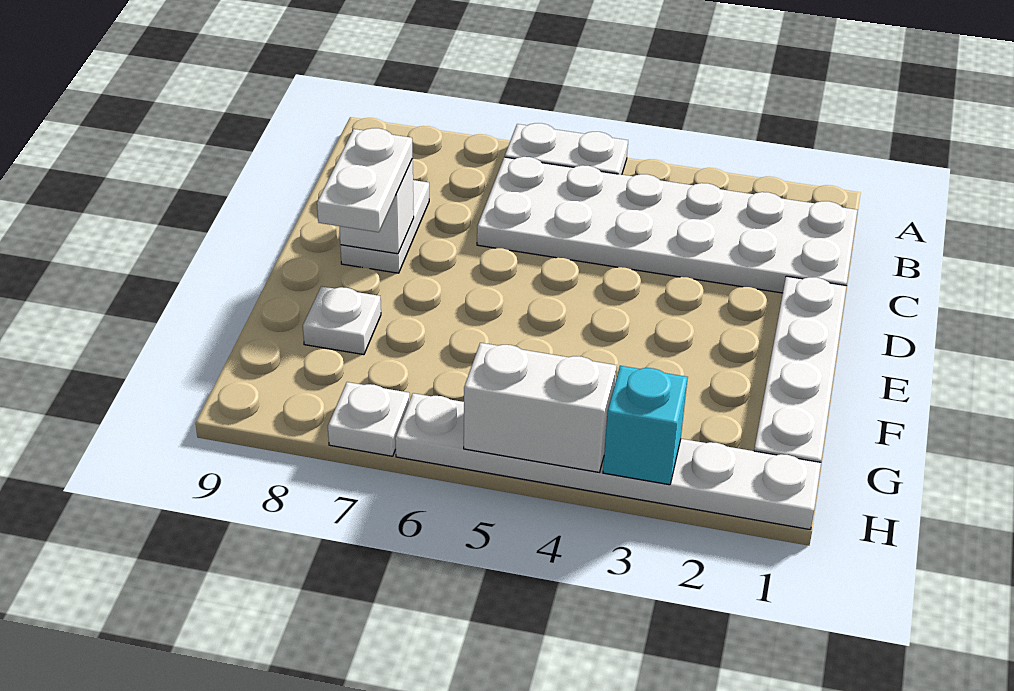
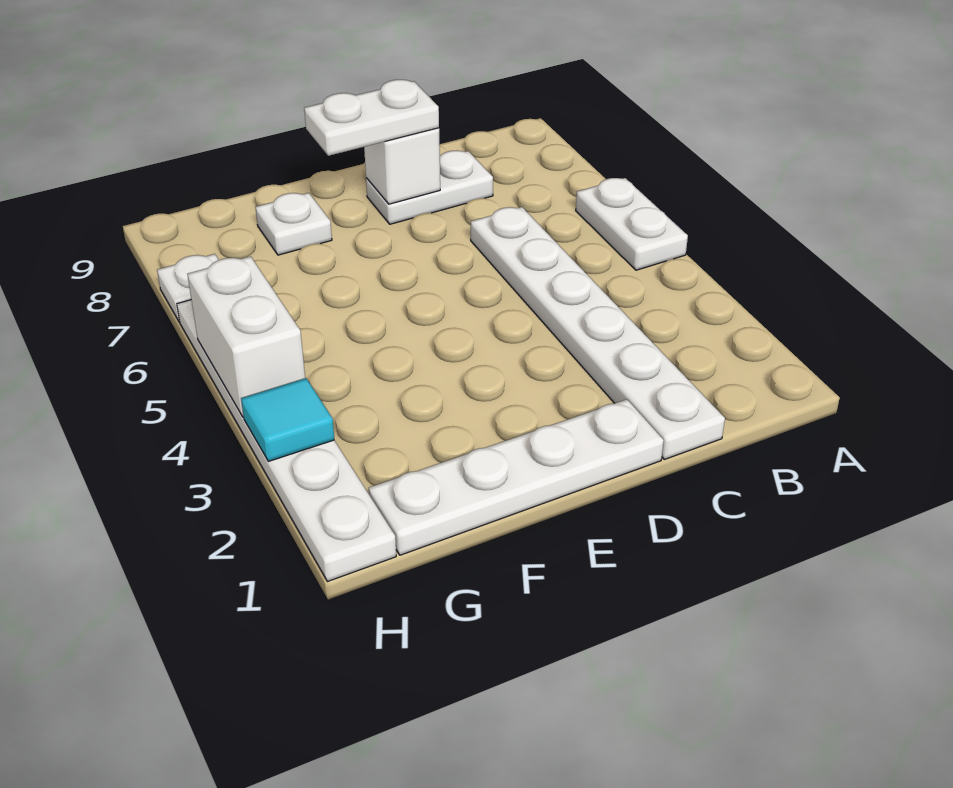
white 2x6 plate [477,157,857,293] -> white 1x6 plate [471,207,725,459]
cyan 1x1 brick [603,366,688,485] -> cyan 1x1 tile [241,378,334,461]

